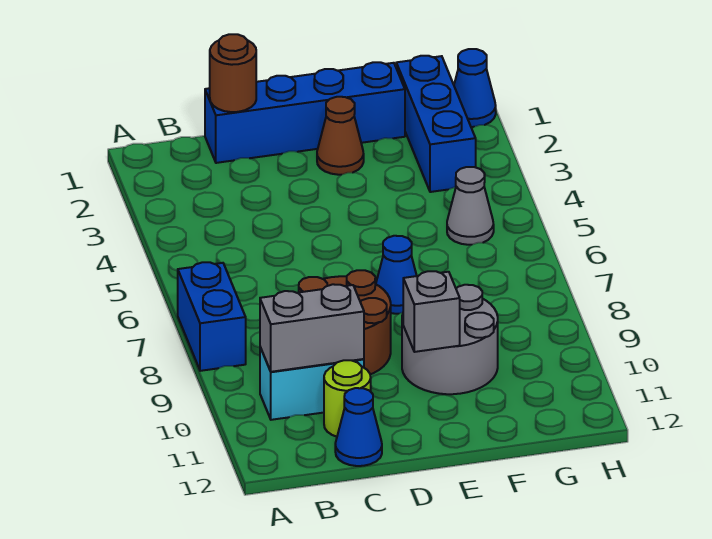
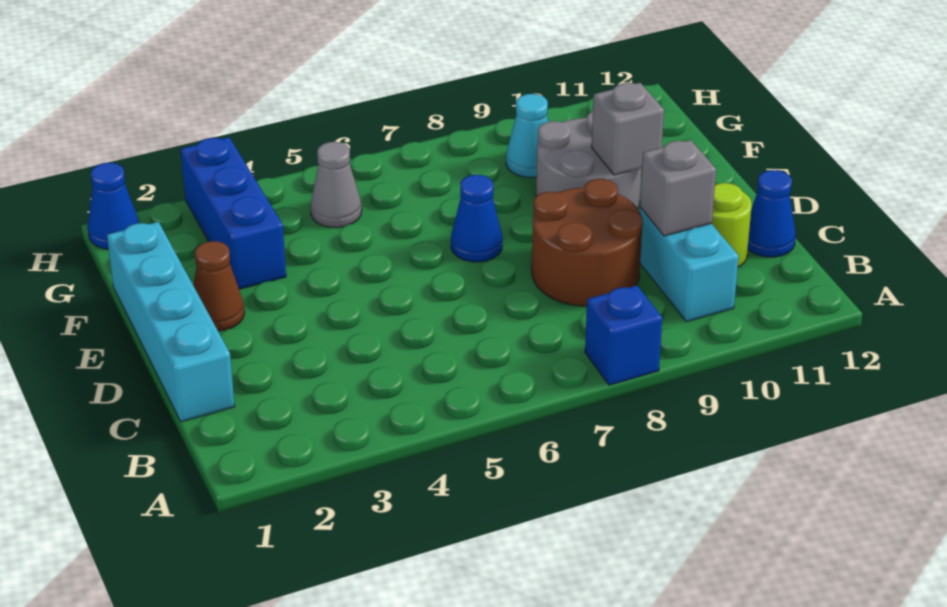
blue 1x2 brick [178,262,246,371] -> blue 1x1 brick [585,285,662,385]
grey 1x2 brick [260,284,364,372] -> grey 1x1 brick [640,140,716,236]
blue 1x4 brick [205,62,405,163] -> cyan 1x4 brick [107,222,235,422]
brown 1x1 round brick [210,34,256,112] -> none
blue 1x3 brick [396,56,476,192] -> blue 1x3 brick turned to [181,137,286,289]
none -> cyan 1x1 cone [506,94,548,178]

